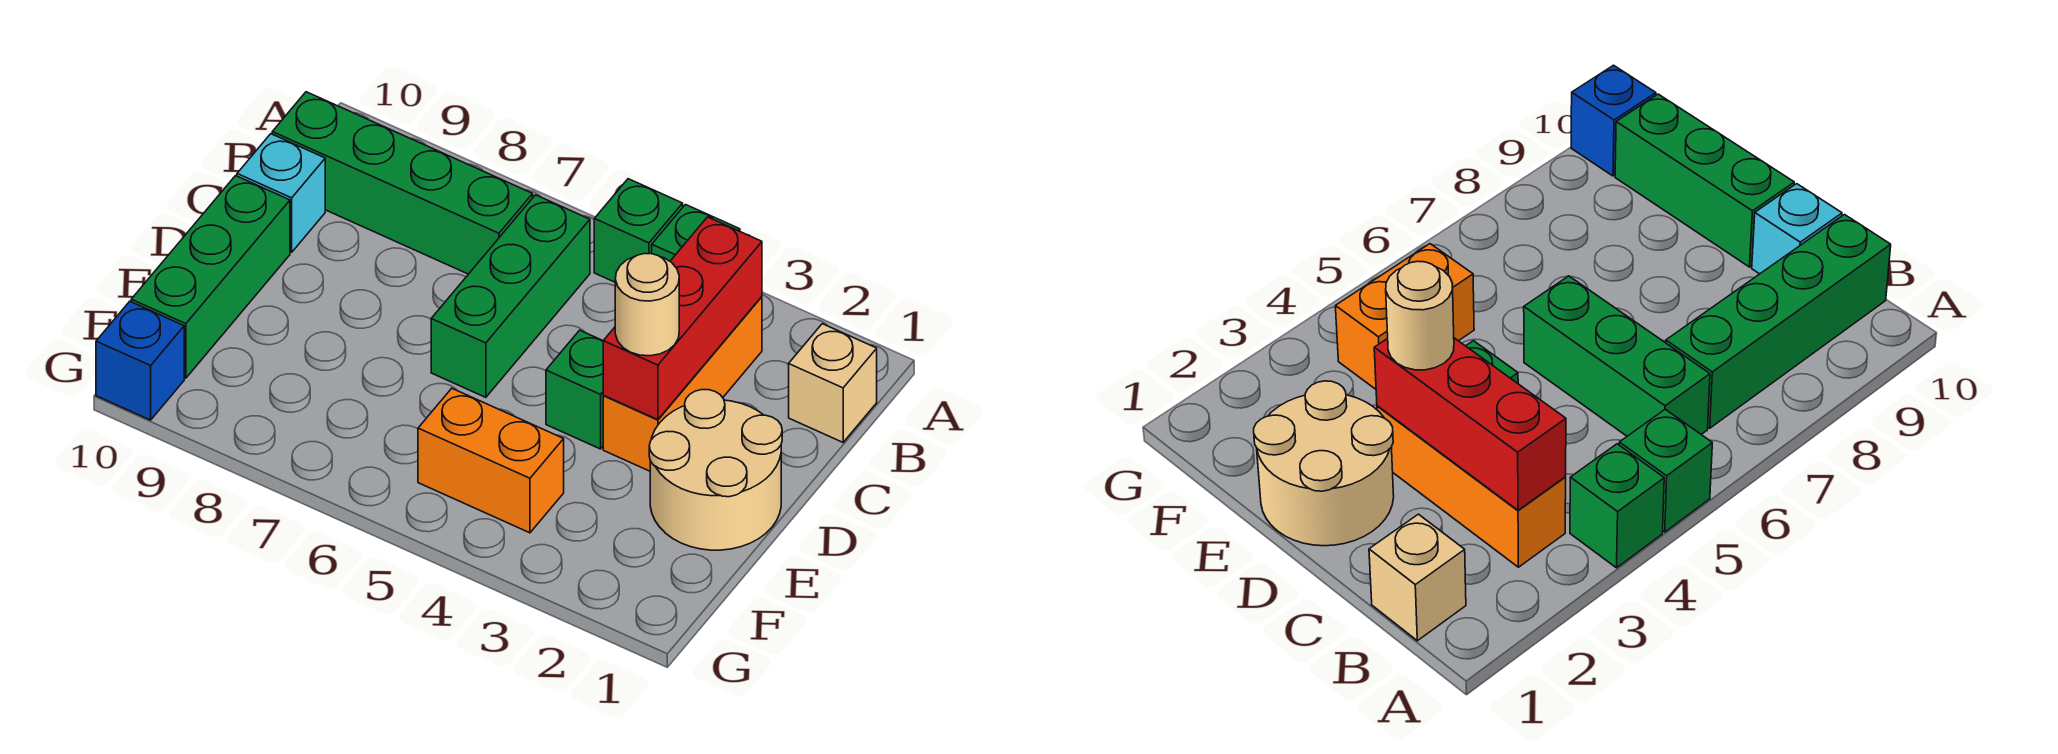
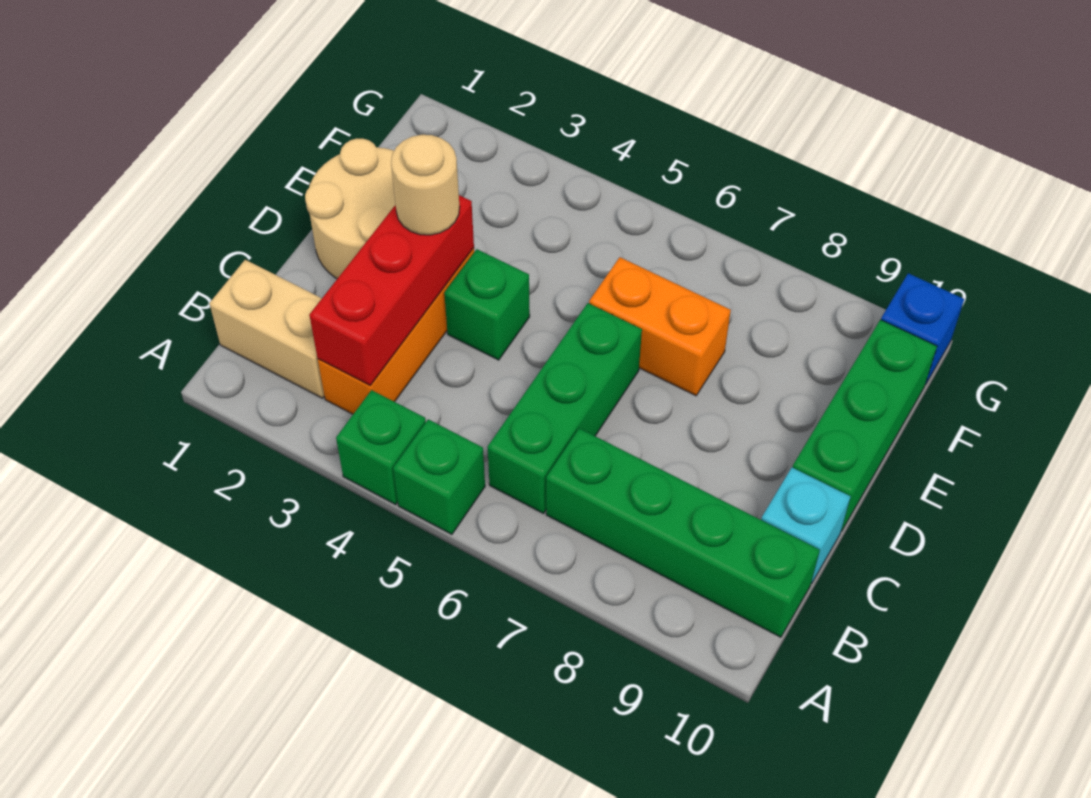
tan 1x1 brick [789,324,877,442] -> tan 1x2 brick [210,260,324,398]
orange 1x2 brick [418,388,564,533] -> orange 1x2 brick moved to [589,257,731,396]

